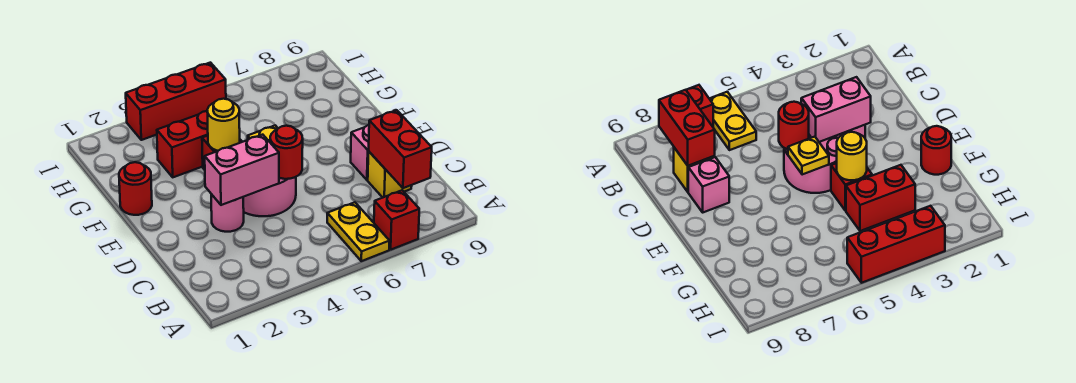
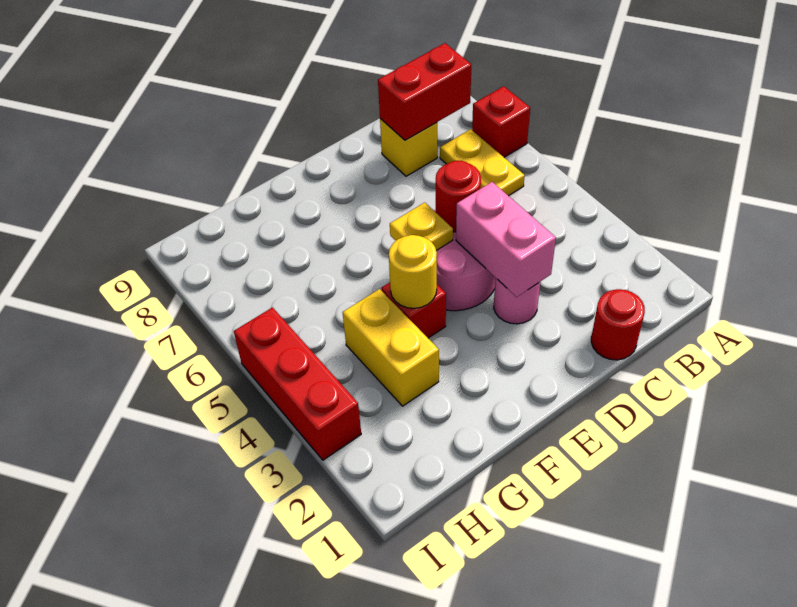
yellow 1x2 plate [327,202,389,261] -> yellow 1x2 plate turned to [440,129,525,196]
pink 1x1 brick [351,125,369,180] -> none
red 1x1 round brick [119,162,152,215] -> red 1x1 round brick moved to [591,289,645,360]
red 1x2 brick [157,111,208,177] -> yellow 1x2 brick [343,289,439,406]

